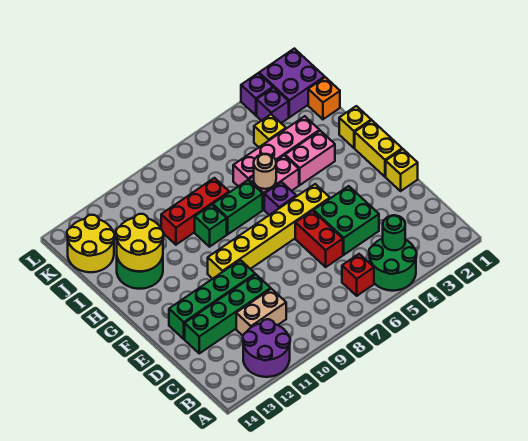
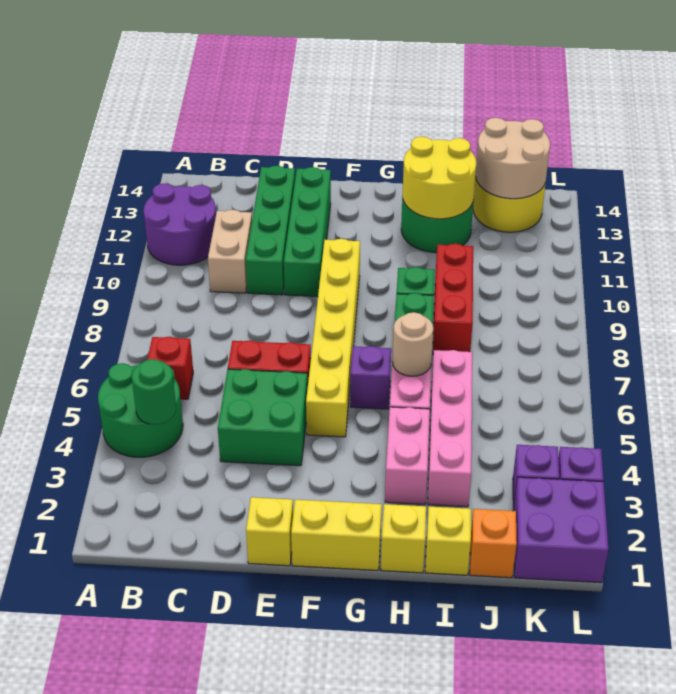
yellow 1x1 brick [254,114,286,147] -> yellow 1x1 brick moved to [425,507,471,575]
none -> tan 2x2 round brick [476,118,550,199]

